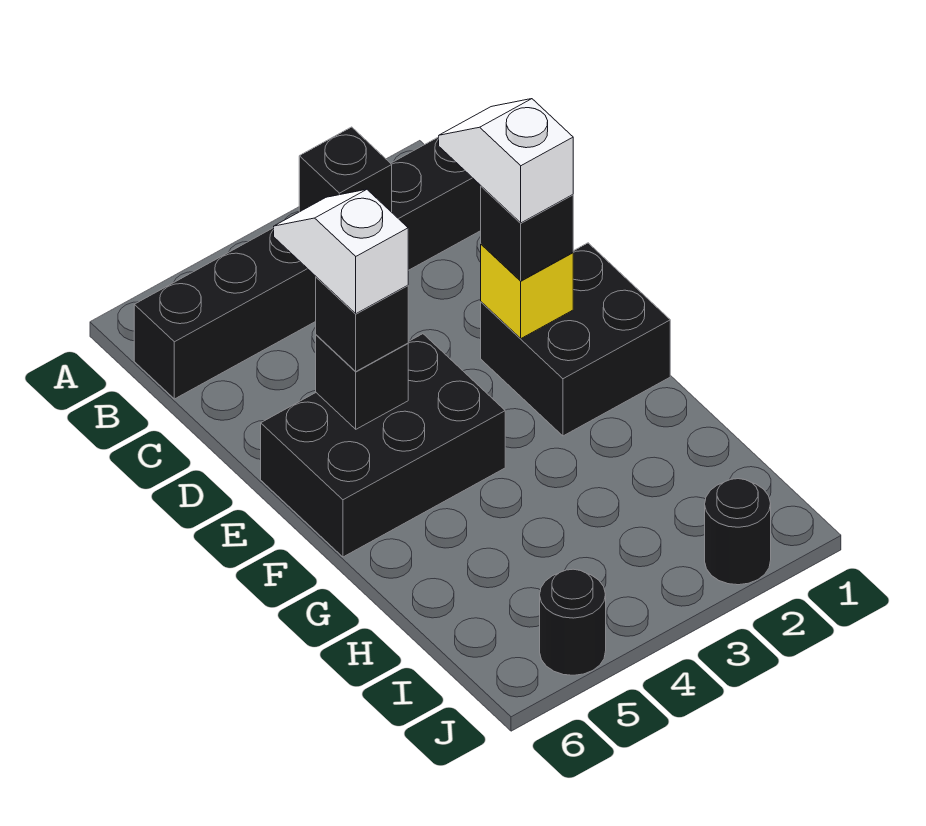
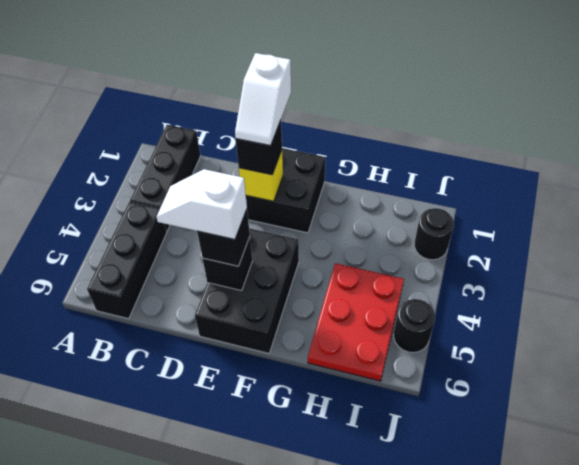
black 1x1 brick [299,127,392,212] -> none
white 1x2 slope [439,99,573,223] -> white 1x2 slope turned to [235,53,291,146]
none -> red 2x3 plate [308,263,404,381]

